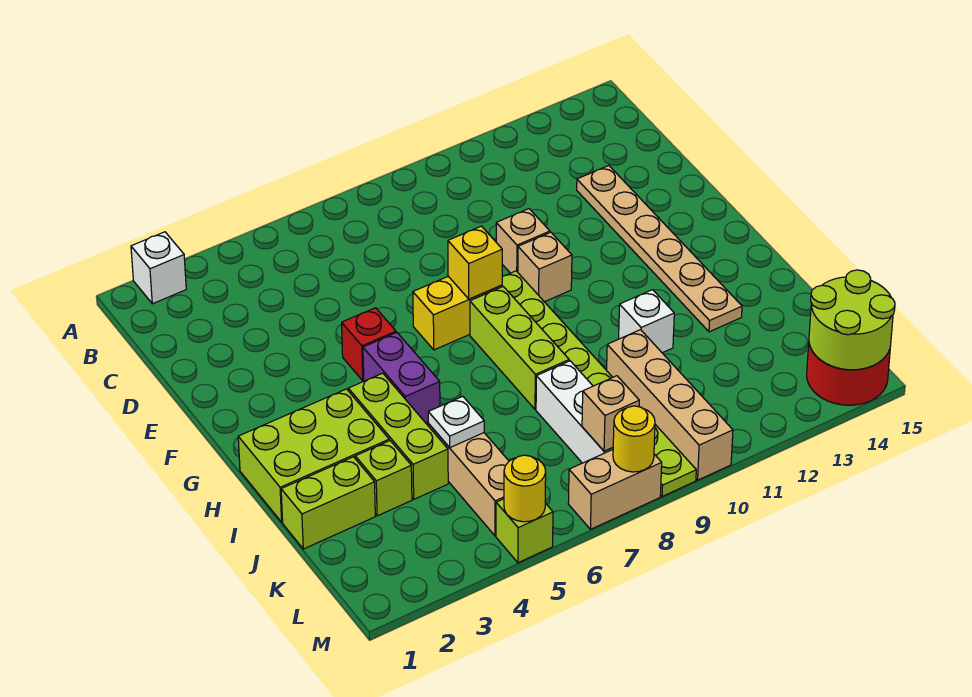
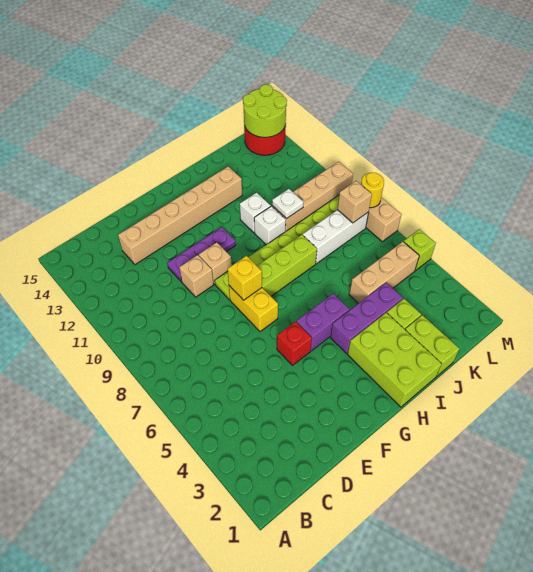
white 1x1 brick [131,232,186,304] -> white 1x1 brick moved to [254,206,286,245]
tan 1x6 plate [577,166,742,332] -> tan 1x6 brick [118,167,242,265]
none -> purple 1x3 plate [167,227,236,282]
lime 1x3 brick [348,373,448,499] -> purple 1x3 brick [331,283,403,353]
white 1x1 plate [428,396,484,448] -> white 1x1 plate moved to [272,189,303,219]
yellow 1x1 round brick [504,455,546,522] -> none

